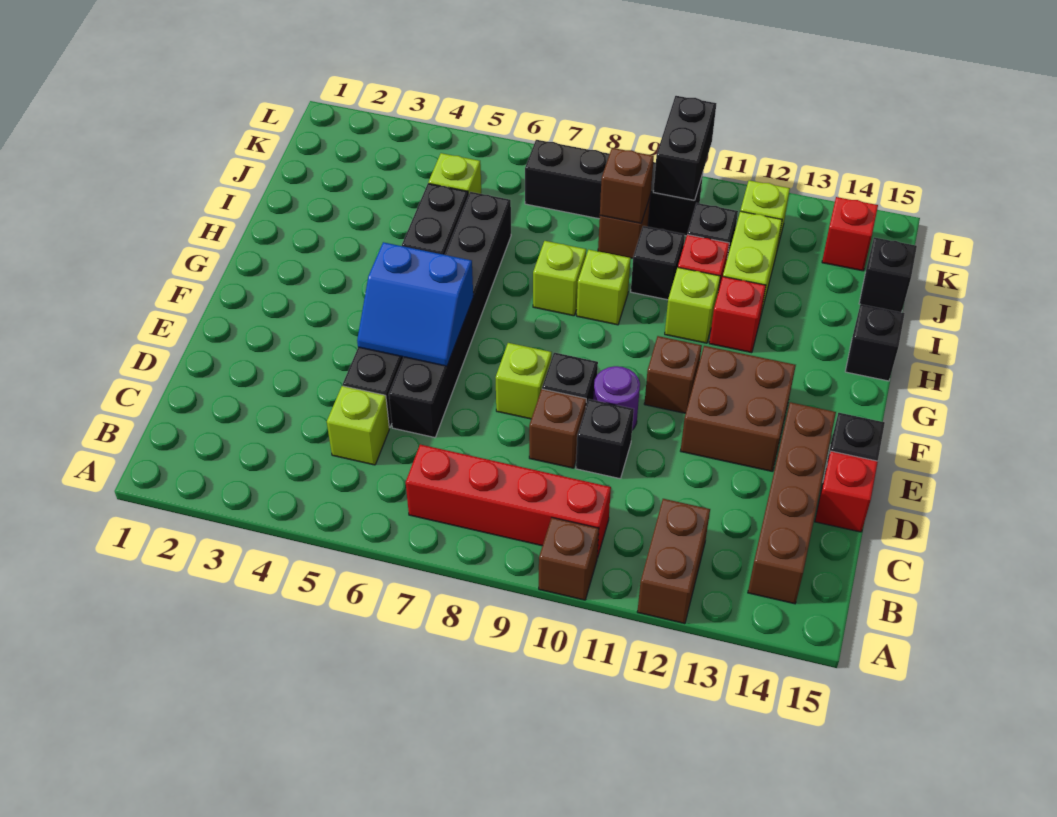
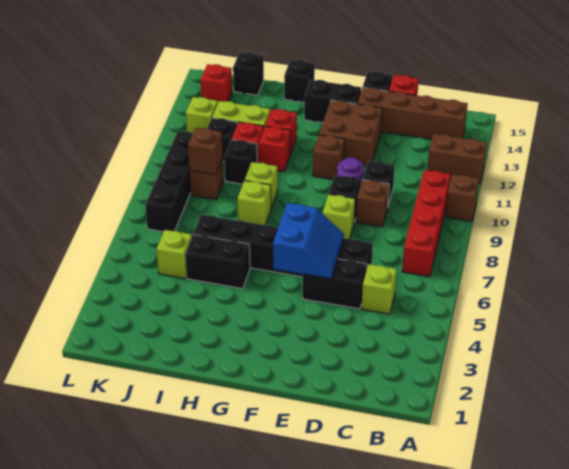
lime 1x1 brick [665,267,720,343] -> red 1x1 brick [259,126,291,172]
black 1x2 brick [653,96,716,200] -> black 1x2 brick moved to [304,80,361,123]

